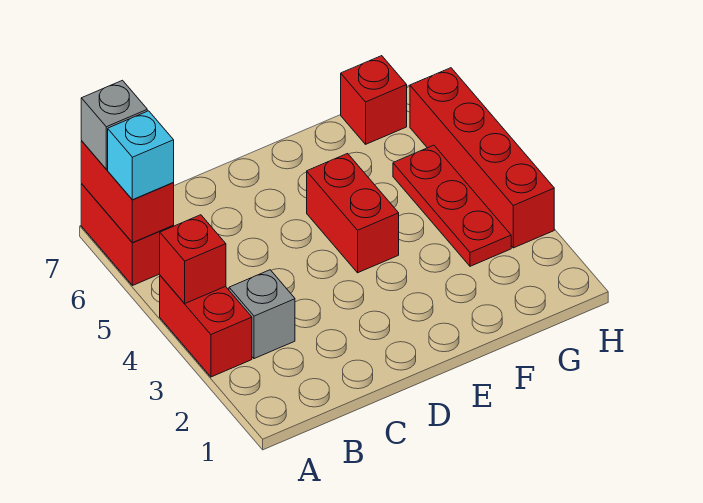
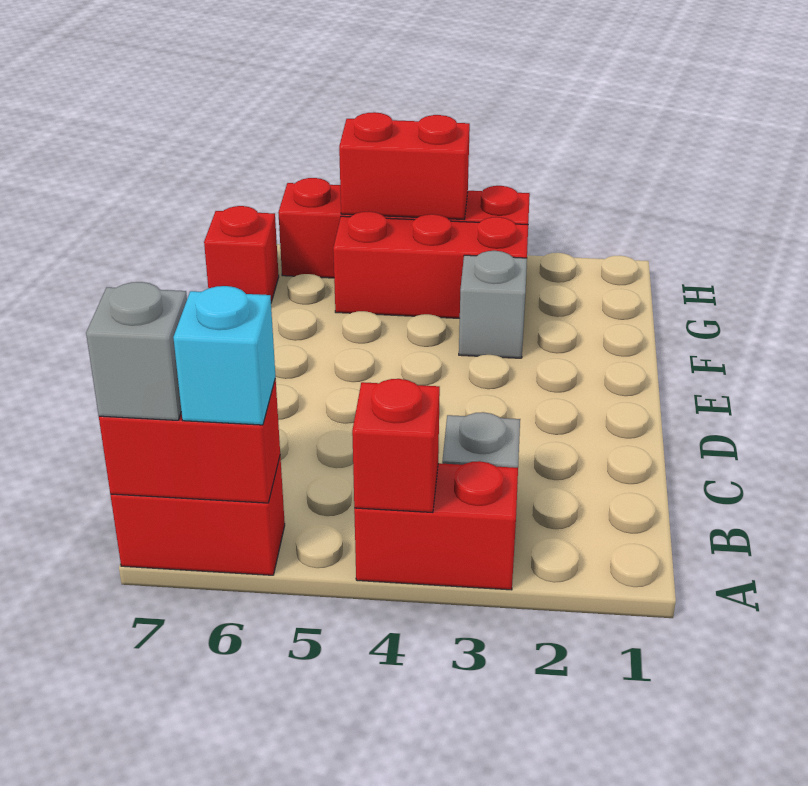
red 1x2 brick [307,154,399,273] -> red 1x2 brick moved to [339,112,470,219]
none -> grey 1x1 brick [459,251,527,358]
red 1x3 plate [393,145,511,266] -> red 1x3 brick [333,211,528,318]

